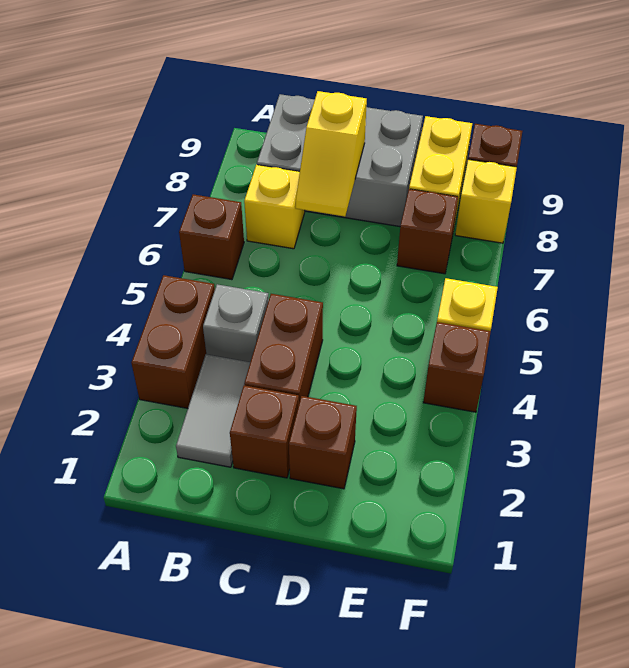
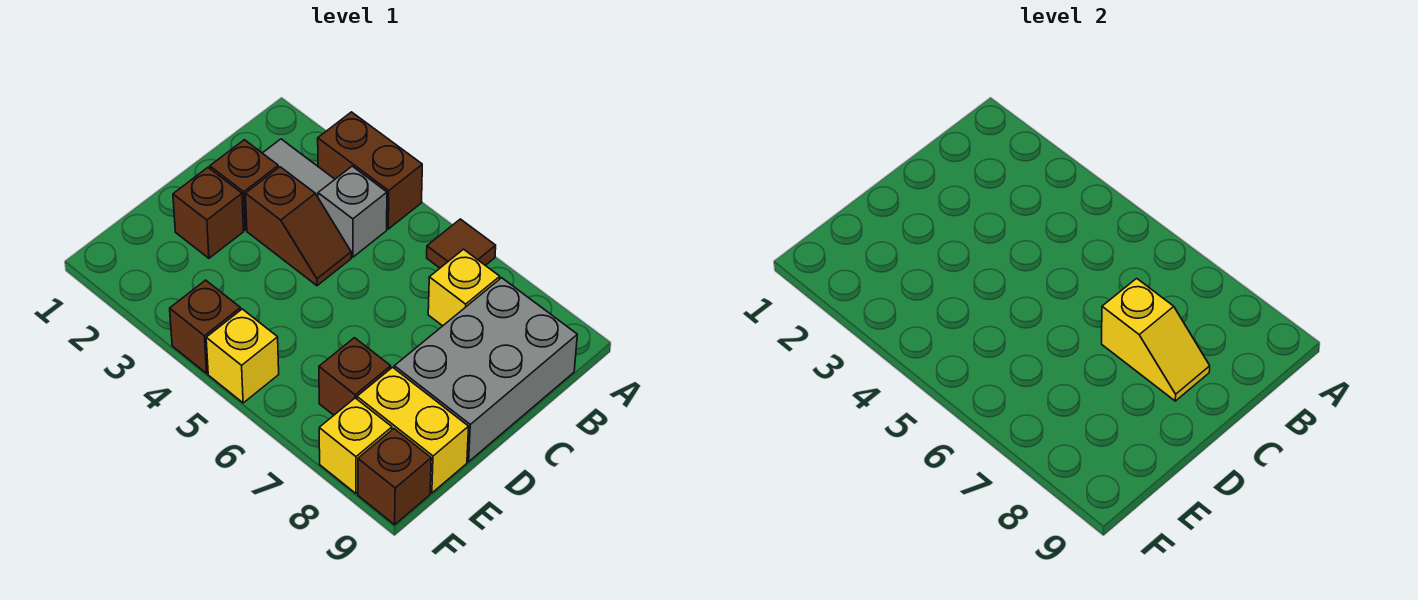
brown 1x1 brick [179,194,244,280] -> brown 1x1 tile [427,219,496,268]
brown 1x2 brick [244,294,323,402] -> brown 1x2 slope [246,167,351,286]
yellow 1x2 slope [296,91,367,217] -> yellow 1x2 slope turned to [1102,278,1210,401]

